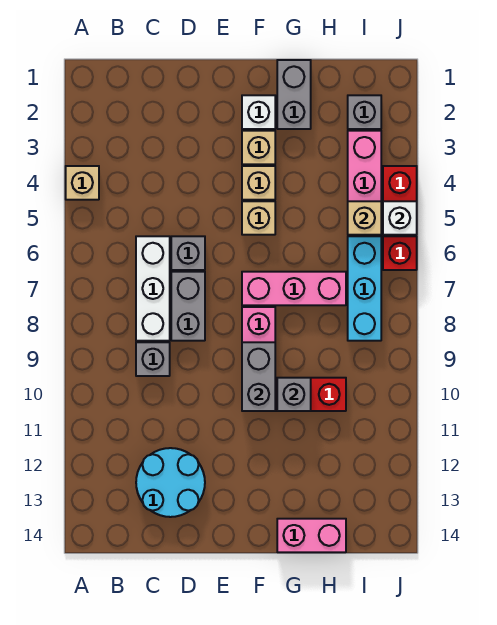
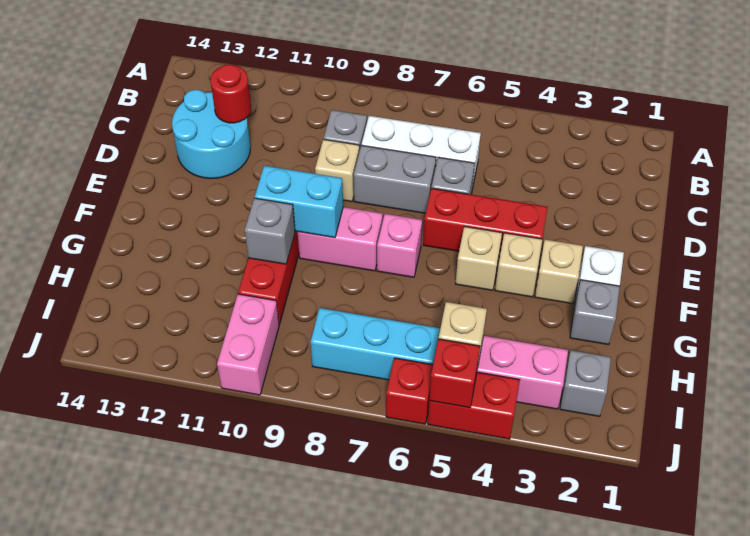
tan 1x1 brick [66,166,99,200] -> tan 1x1 brick moved to [315,139,359,202]
none -> red 1x1 round brick [210,65,251,123]
none -> red 1x3 brick [423,188,548,258]
pink 1x3 brick [242,272,346,305] -> pink 1x1 brick [377,214,422,277]
grey 1x2 brick [242,342,275,411] -> cyan 1x2 brick [255,166,343,238]
grey 1x2 brick [277,60,311,129] -> grey 1x1 brick [570,280,620,345]
pink 1x2 brick [277,519,346,552] -> pink 1x2 brick moved to [217,294,279,395]
white 1x1 brick [383,201,417,235] -> red 1x1 brick [429,339,480,408]

